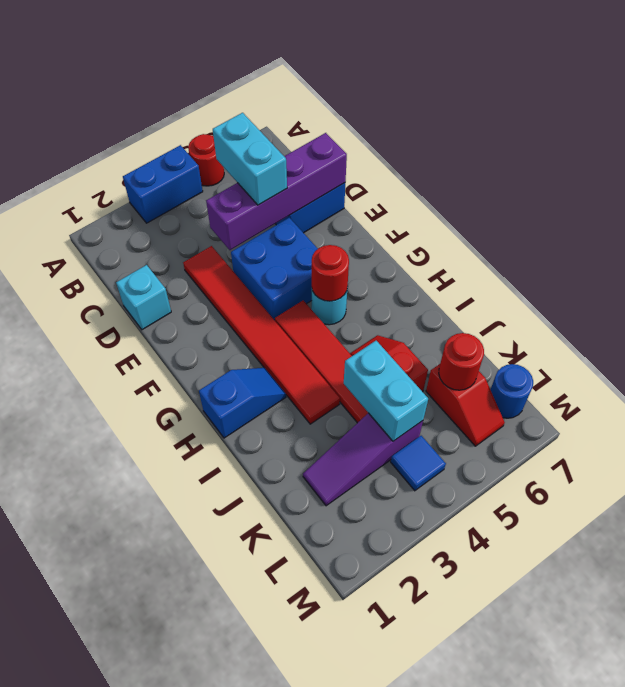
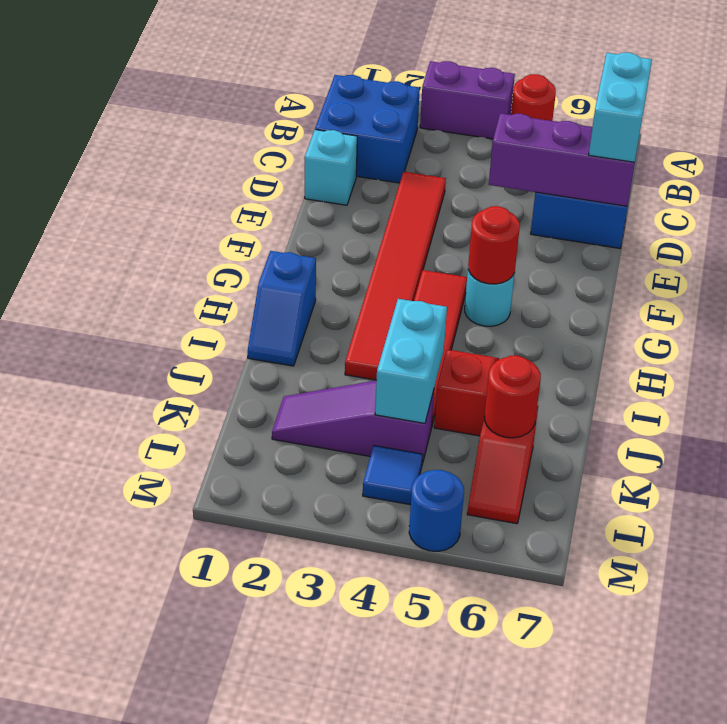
blue 1x2 brick [123,145,203,223] -> purple 1x2 brick [420,61,515,139]
cyan 1x2 brick [213,113,287,205] -> cyan 1x2 brick moved to [589,53,652,162]
purple 1x4 brick [206,133,347,250] -> purple 1x3 brick [489,113,636,206]
blue 2x2 brick [231,218,318,320] -> blue 2x2 brick moved to [315,75,420,183]
blue 1x2 slope [199,368,286,438] -> blue 1x2 slope turned to [248,251,316,366]
blue 1x1 round brick [490,364,533,418] -> blue 1x1 round brick moved to [409,470,464,551]

